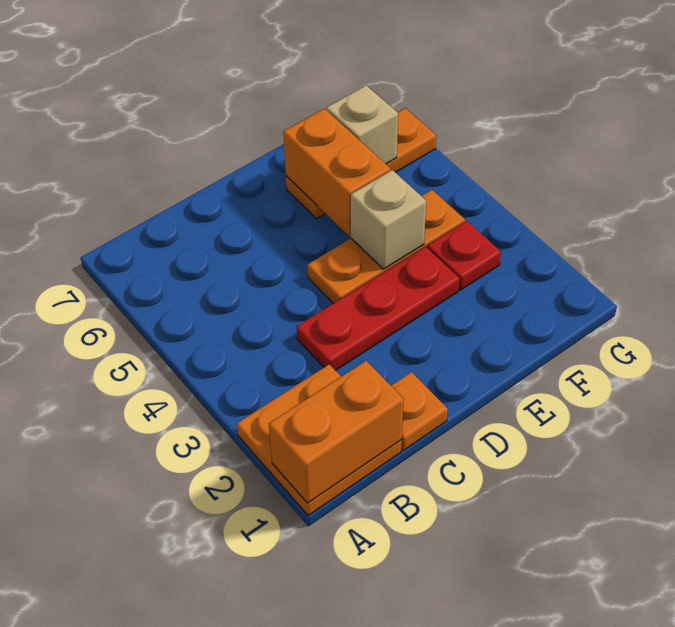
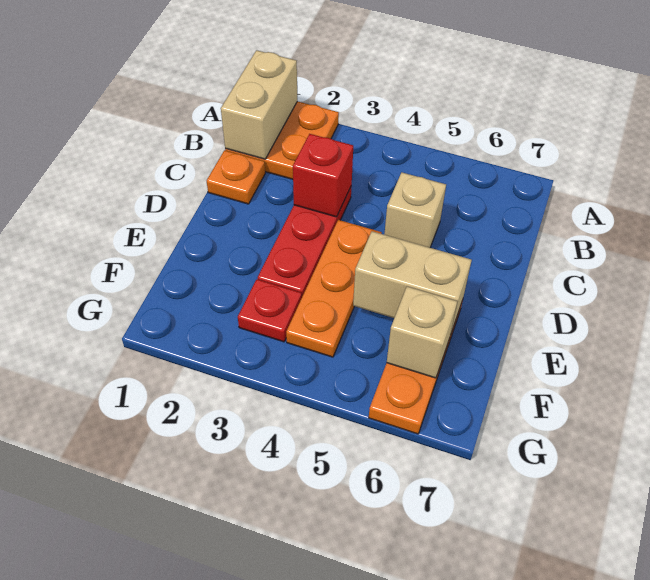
orange 1x2 brick [269,361,404,503] -> tan 1x2 brick [221,50,297,159]
none -> red 1x1 brick [293,134,353,217]
tan 1x1 brick [351,170,426,269] -> tan 1x1 brick moved to [384,172,446,248]
orange 1x2 brick [283,109,391,236] -> tan 1x2 brick [353,231,472,335]

